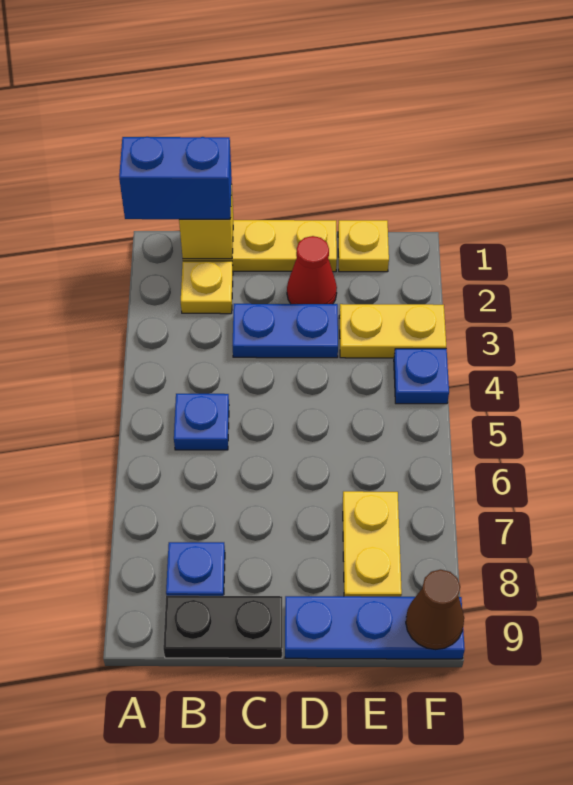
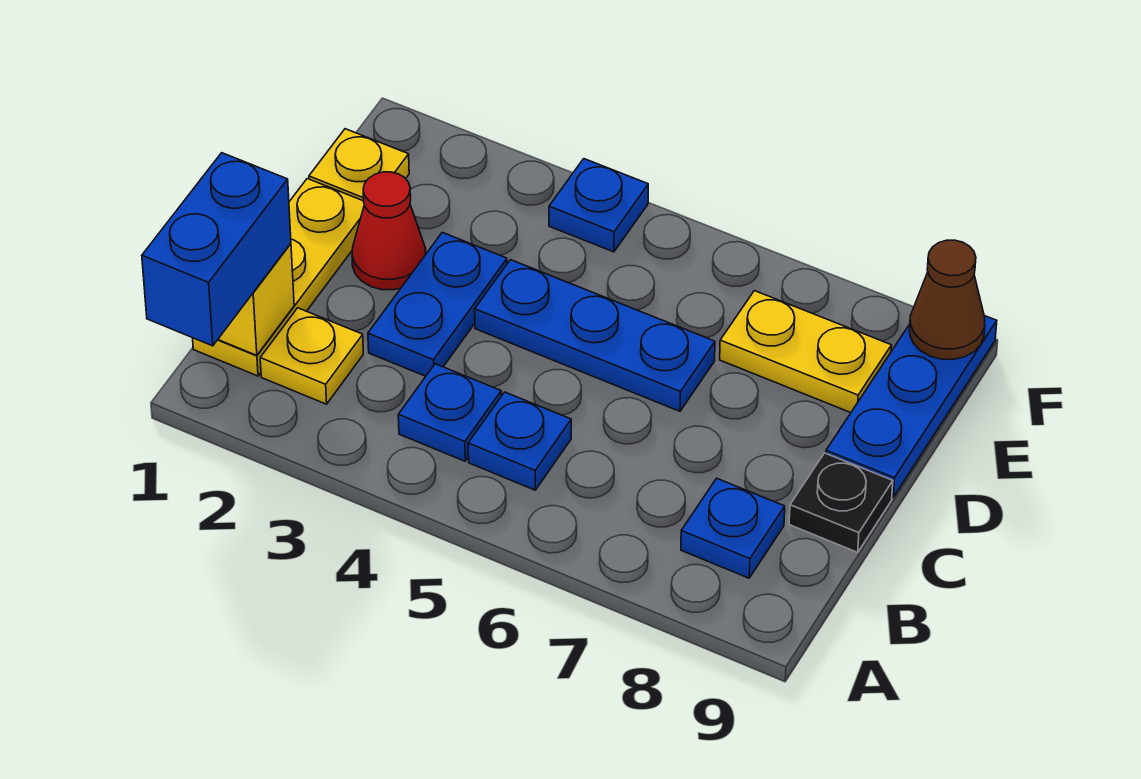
none -> blue 1x1 plate [398,364,501,461]
black 1x2 plate [163,596,282,658] -> black 1x1 plate [789,453,893,552]
none -> blue 1x3 plate [475,260,715,411]
yellow 1x2 plate [339,304,446,358] -> none

